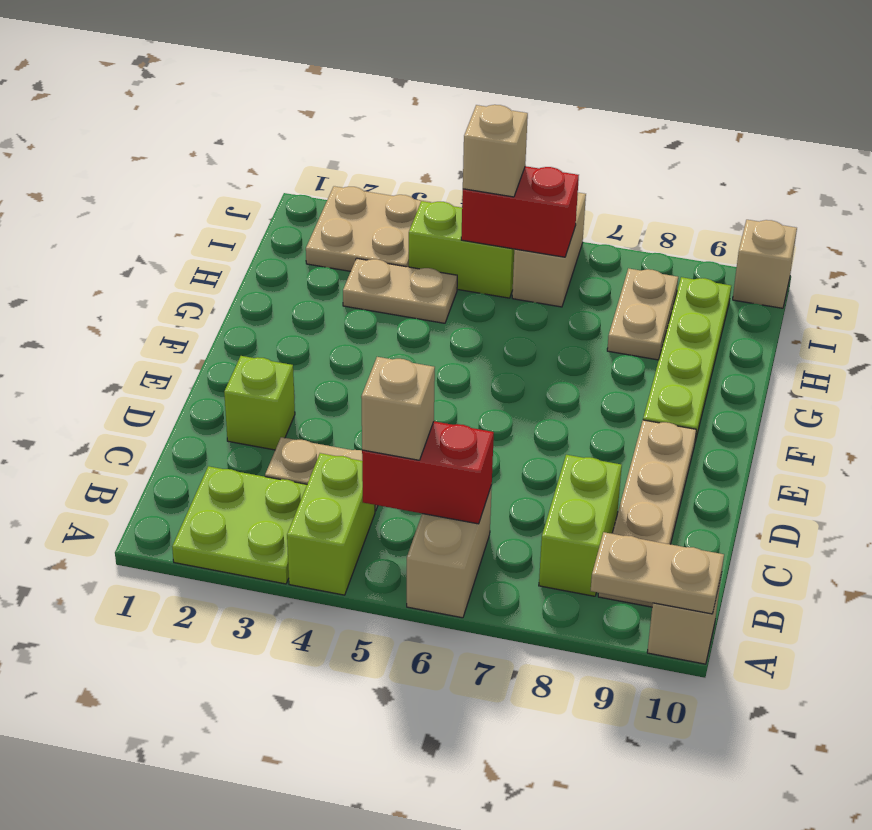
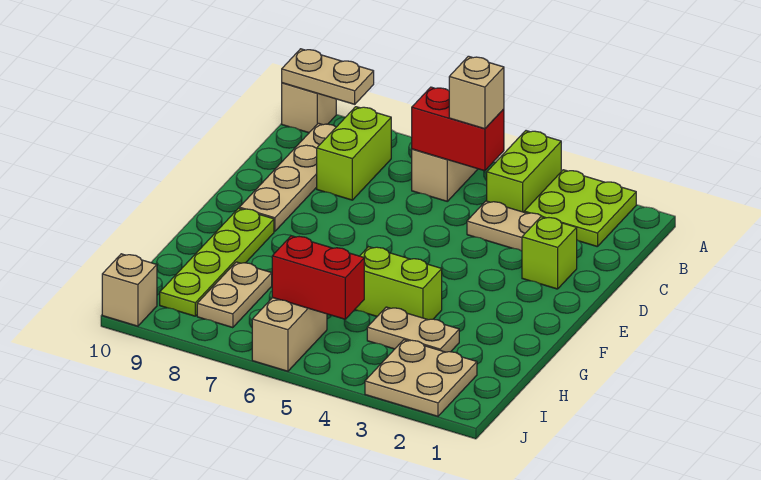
lime 1x2 brick [409,201,514,298] -> lime 1x2 brick moved to [355,247,442,320]
tan 1x1 brick [463,105,528,197] -> none

